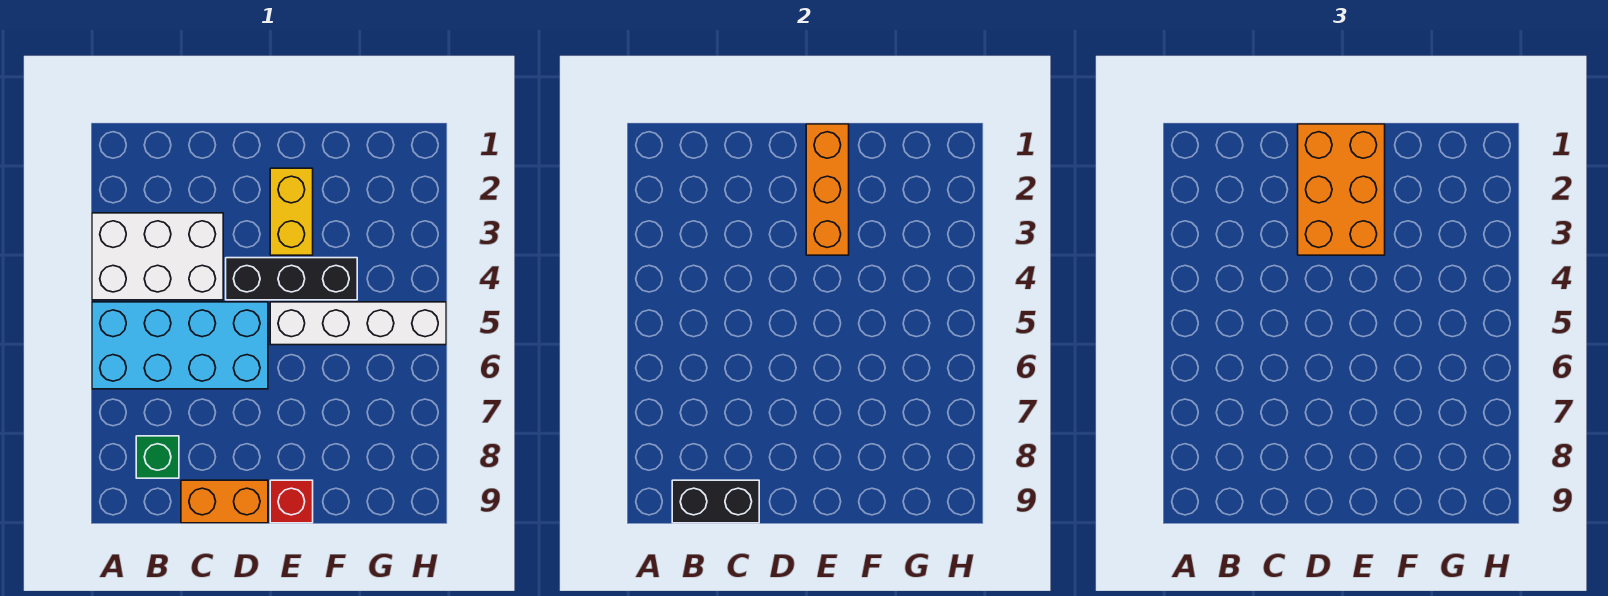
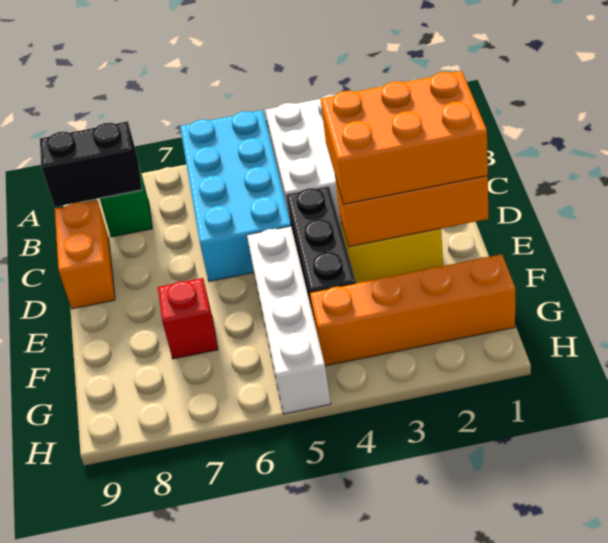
black 1x2 brick [672,480,759,523] -> black 1x2 brick turned to [40,121,142,207]
red 1x1 brick [270,480,313,523] -> red 1x1 brick moved to [158,278,218,359]
none -> orange 1x4 brick [310,254,515,366]

